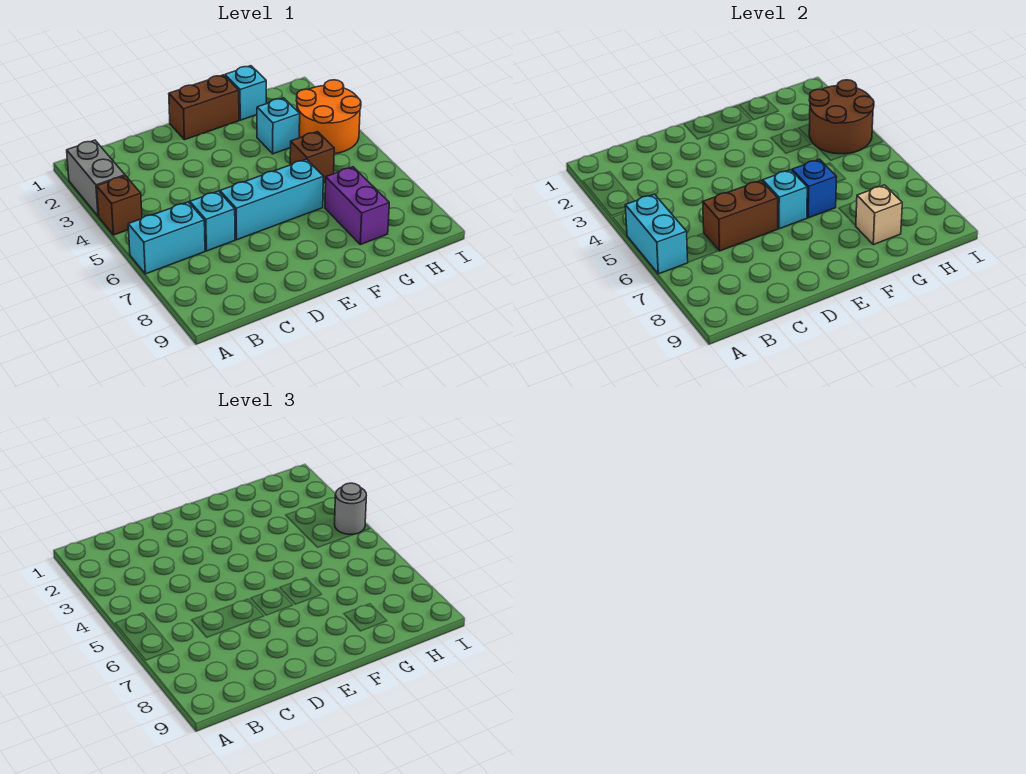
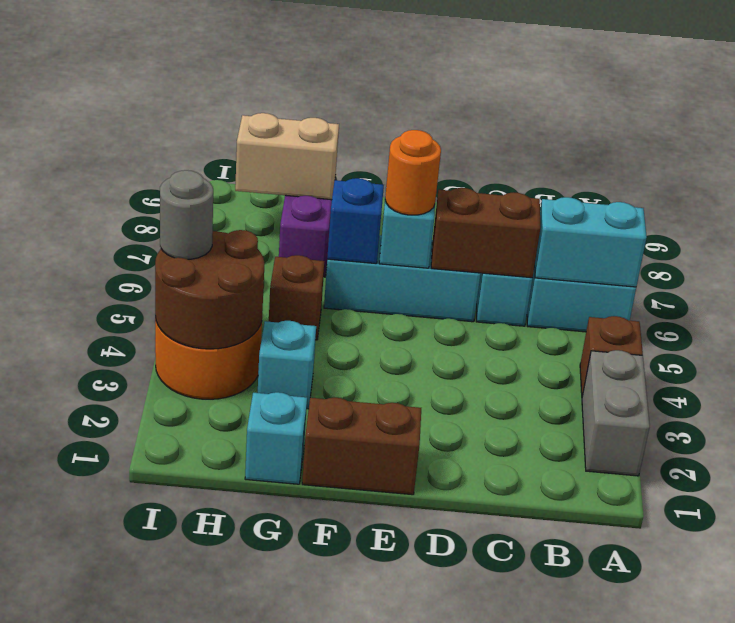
cyan 1x2 brick [625,194,688,274] -> cyan 1x2 brick turned to [535,197,647,287]
none -> orange 1x1 round brick [385,130,441,215]
tan 1x1 brick [856,185,902,245] -> tan 1x2 brick [235,113,339,200]

